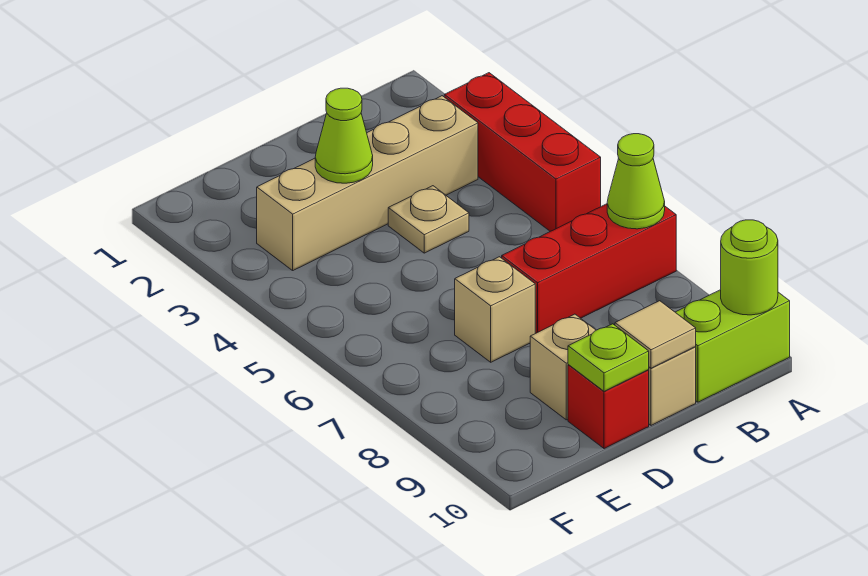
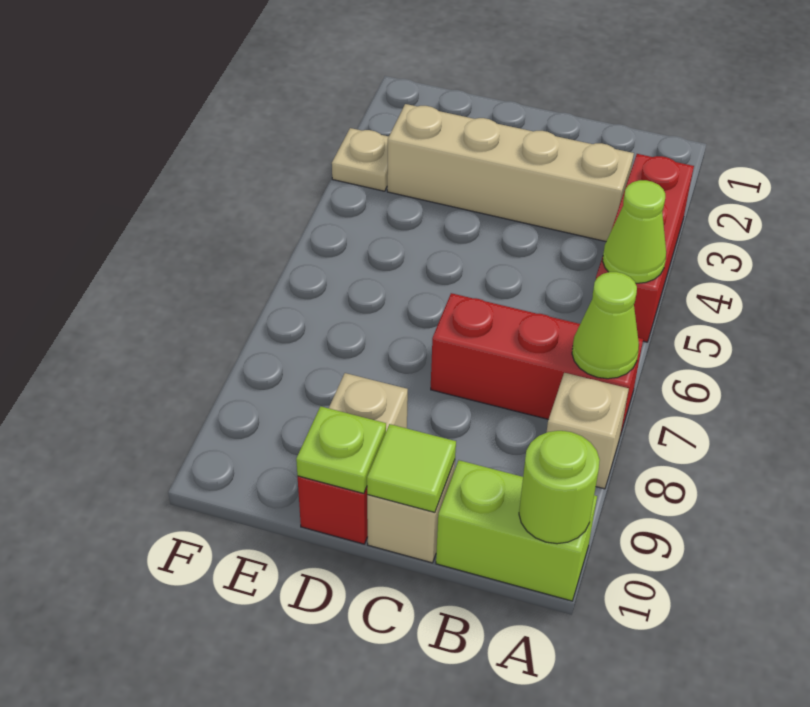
tan 1x1 plate [388,186,469,253] -> tan 1x1 plate moved to [332,128,389,191]
tan 1x1 tile [615,301,696,368] -> lime 1x1 tile [367,424,456,512]
lime 1x1 cone [315,88,373,183] -> lime 1x1 cone moved to [603,180,666,283]
tan 1x1 brick [455,257,535,362] -> tan 1x1 brick moved to [547,373,629,489]

